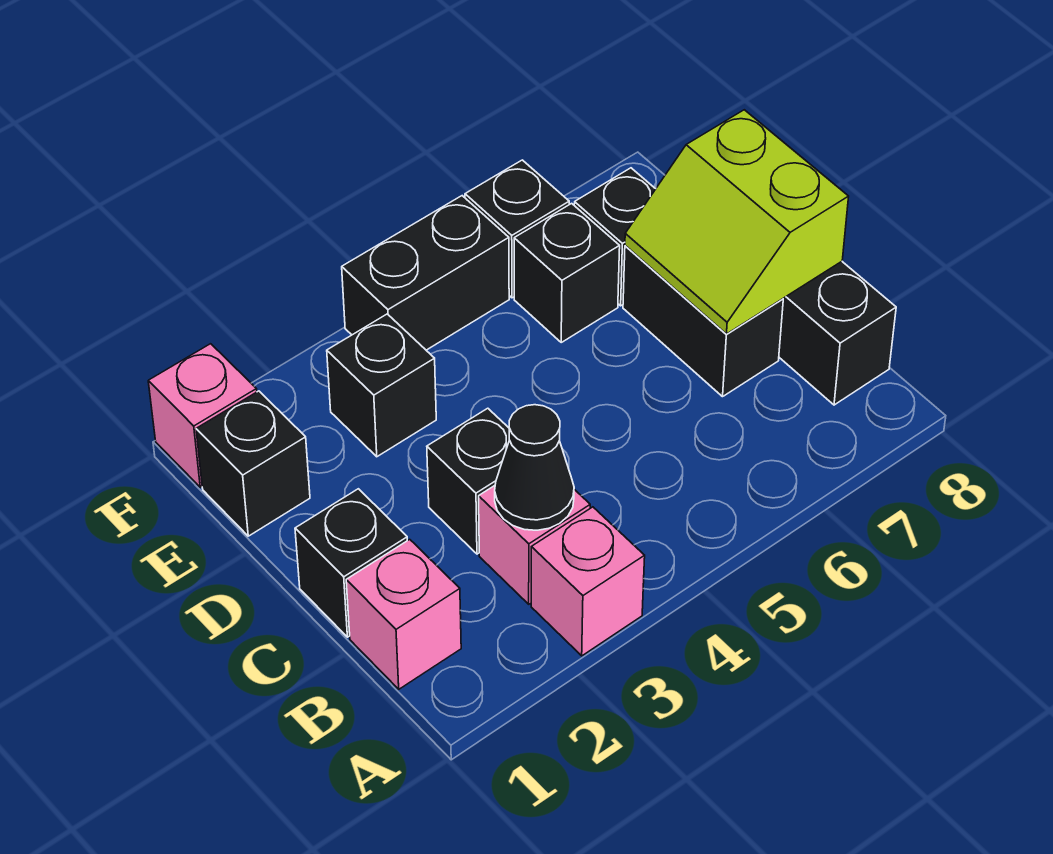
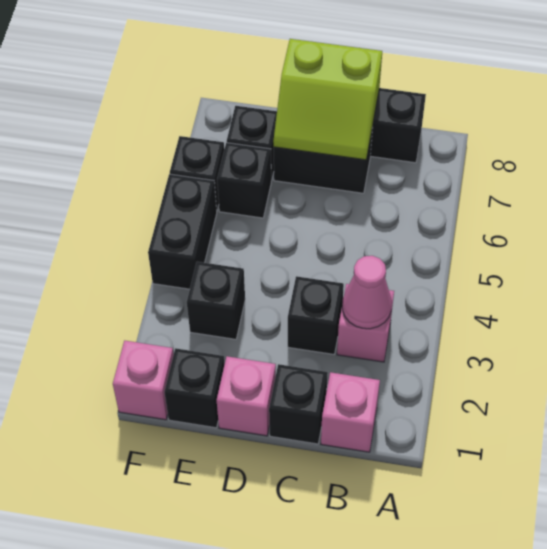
pink 1x1 brick [531,507,645,656] -> pink 1x1 brick moved to [217,356,276,436]
black 1x1 cone [495,405,574,530] -> pink 1x1 cone [342,256,392,329]

